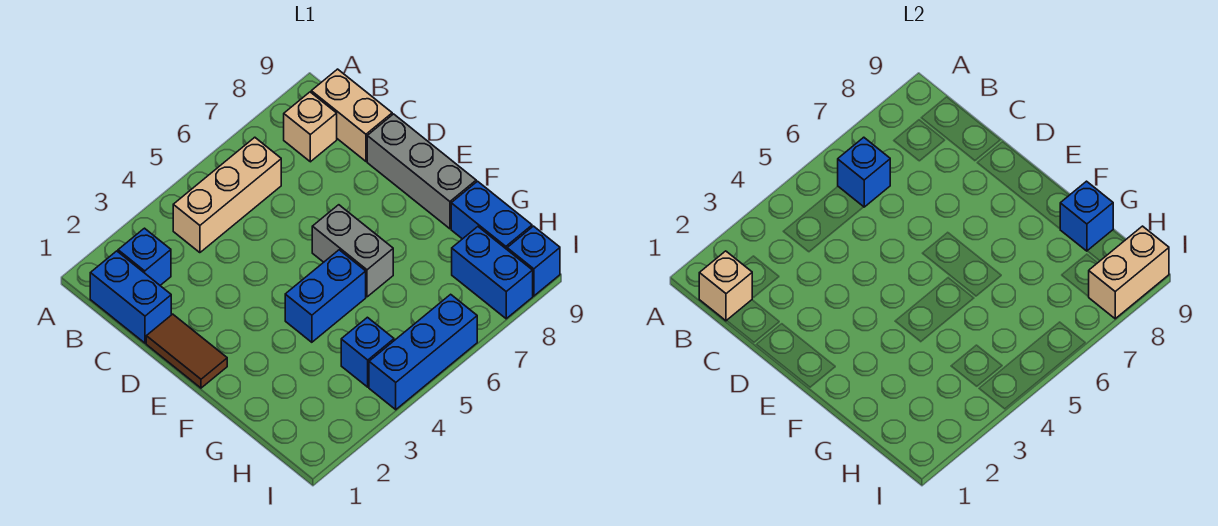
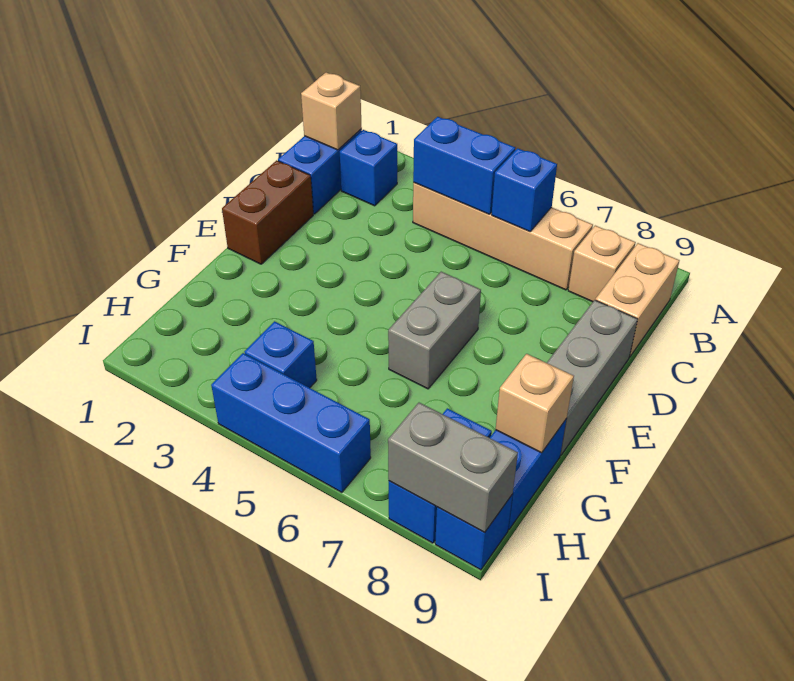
tan 1x3 brick [173,137,281,253] -> tan 1x4 brick [413,183,593,290]
brown 1x2 tile [146,314,227,388] -> brown 1x2 brick [222,160,313,264]
blue 1x2 brick [285,250,366,342] -> blue 1x2 brick moved to [413,117,515,214]
blue 1x1 brick [1060,181,1113,251] -> tan 1x1 brick [496,354,574,453]
tan 1x2 brick [1089,226,1169,319] -> grey 1x2 brick [388,403,518,532]

